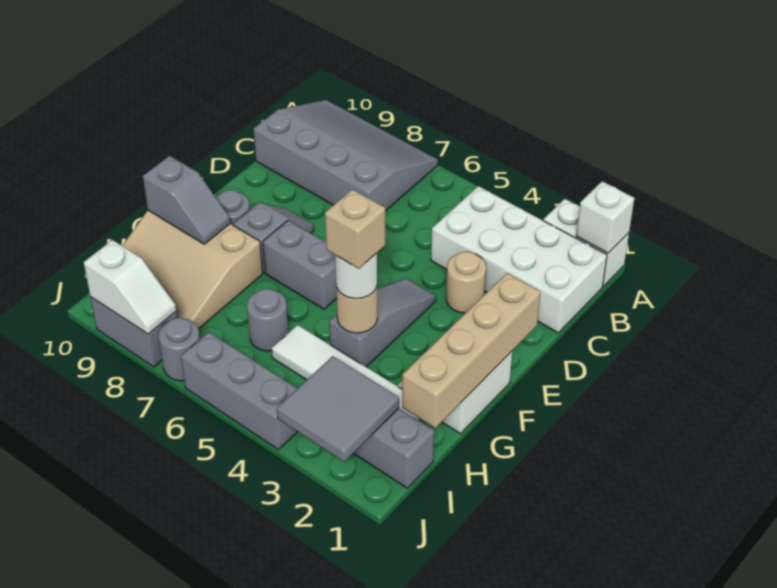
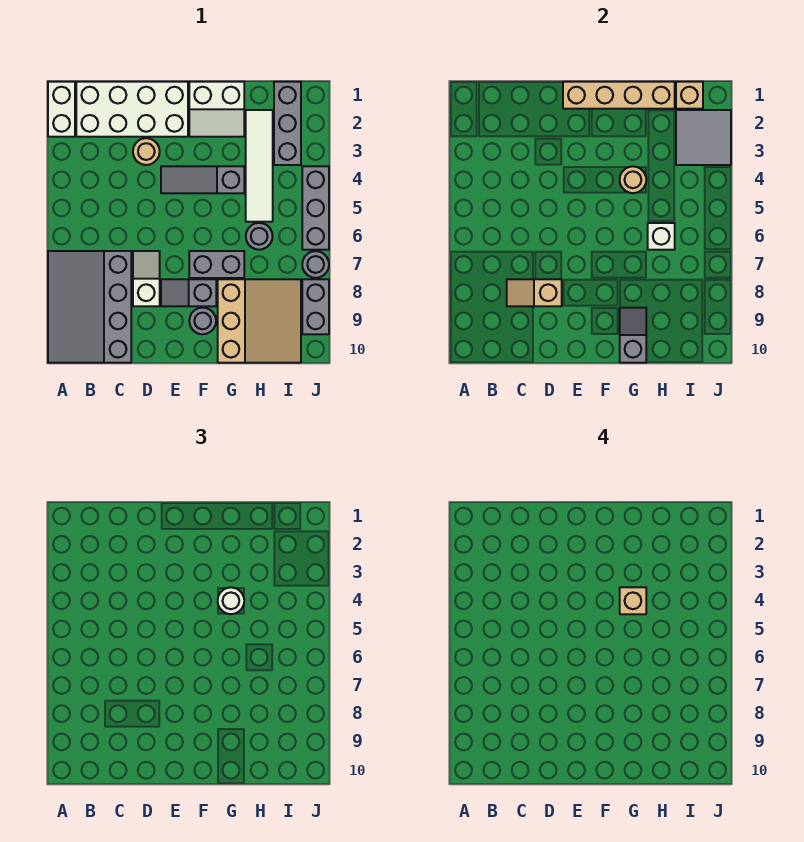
white 1x1 brick [576,181,634,253] -> white 1x1 brick moved to [648,223,675,250]
white 2x4 brick [431,186,607,333] -> white 2x4 brick turned to [76,82,188,137]
none -> tan 1x2 slope [507,279,562,306]
grey 1x2 brick [263,221,337,309] -> grey 1x2 brick turned to [189,251,244,278]
none -> tan 1x1 brick [676,82,703,109]
white 1x2 slope [84,240,176,334] -> white 1x2 slope moved to [133,251,160,306]

